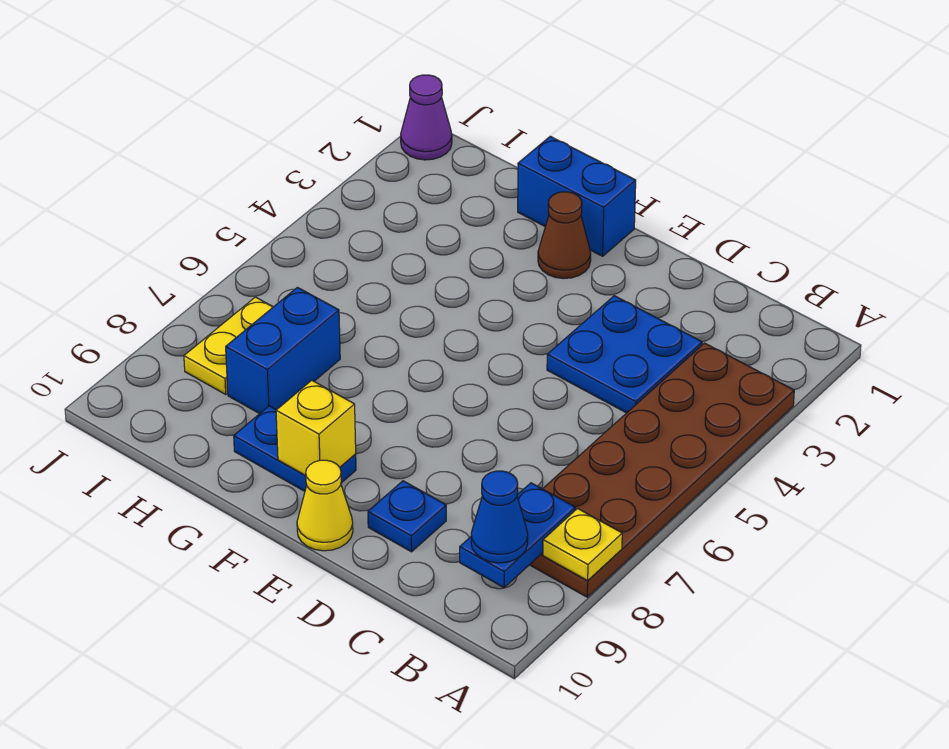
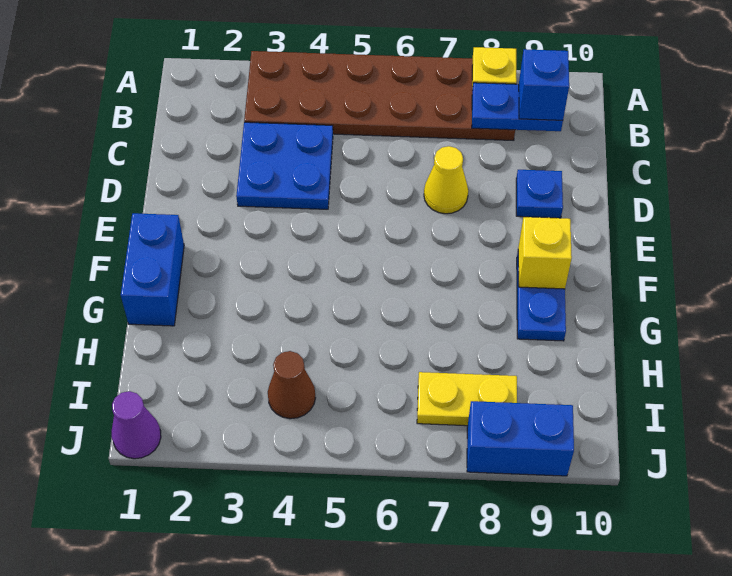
blue 1x1 cone [471,471,528,563] -> blue 1x1 brick [519,49,569,120]
yellow 1x1 cone [297,460,353,551] -> yellow 1x1 cone moved to [424,146,468,214]
brown 1x1 cone [538,192,591,279] -> brown 1x1 cone moved to [268,351,315,419]
blue 1x2 brick [226,287,340,414] -> blue 1x2 brick moved to [467,401,574,476]

